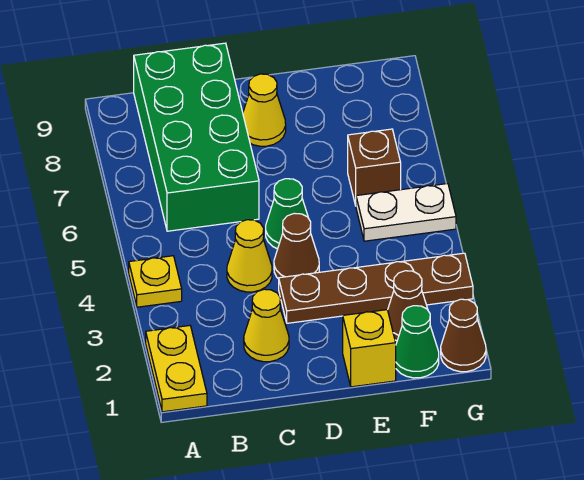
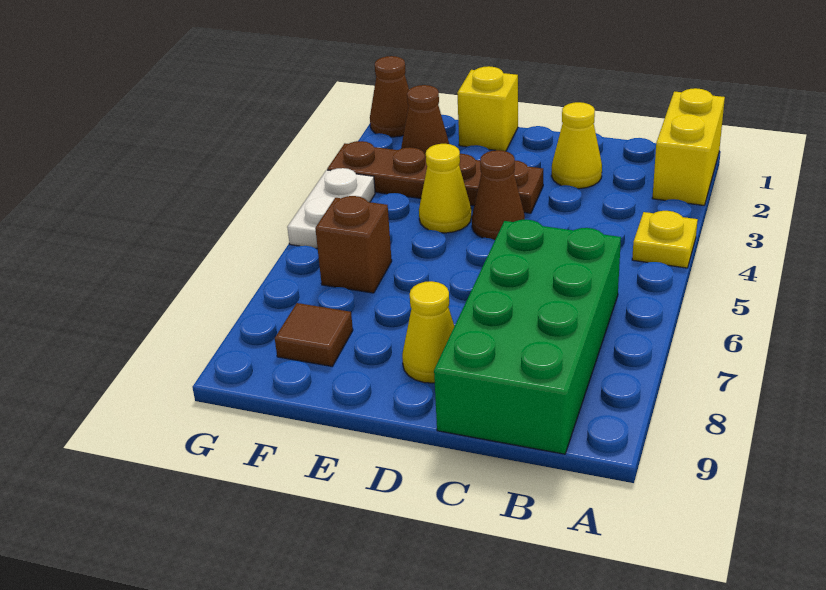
yellow 1x2 plate [146,326,207,412] -> yellow 1x2 brick [652,88,725,205]
yellow 1x1 cone [227,220,272,292] -> yellow 1x1 cone moved to [419,144,471,233]
green 1x1 cone [266,179,308,249] -> none
green 1x1 cone [396,306,439,378] -> none
white 1x2 plate [356,184,456,241] -> white 1x2 plate turned to [287,168,375,249]
none -> brown 1x1 tile [275,303,353,366]

